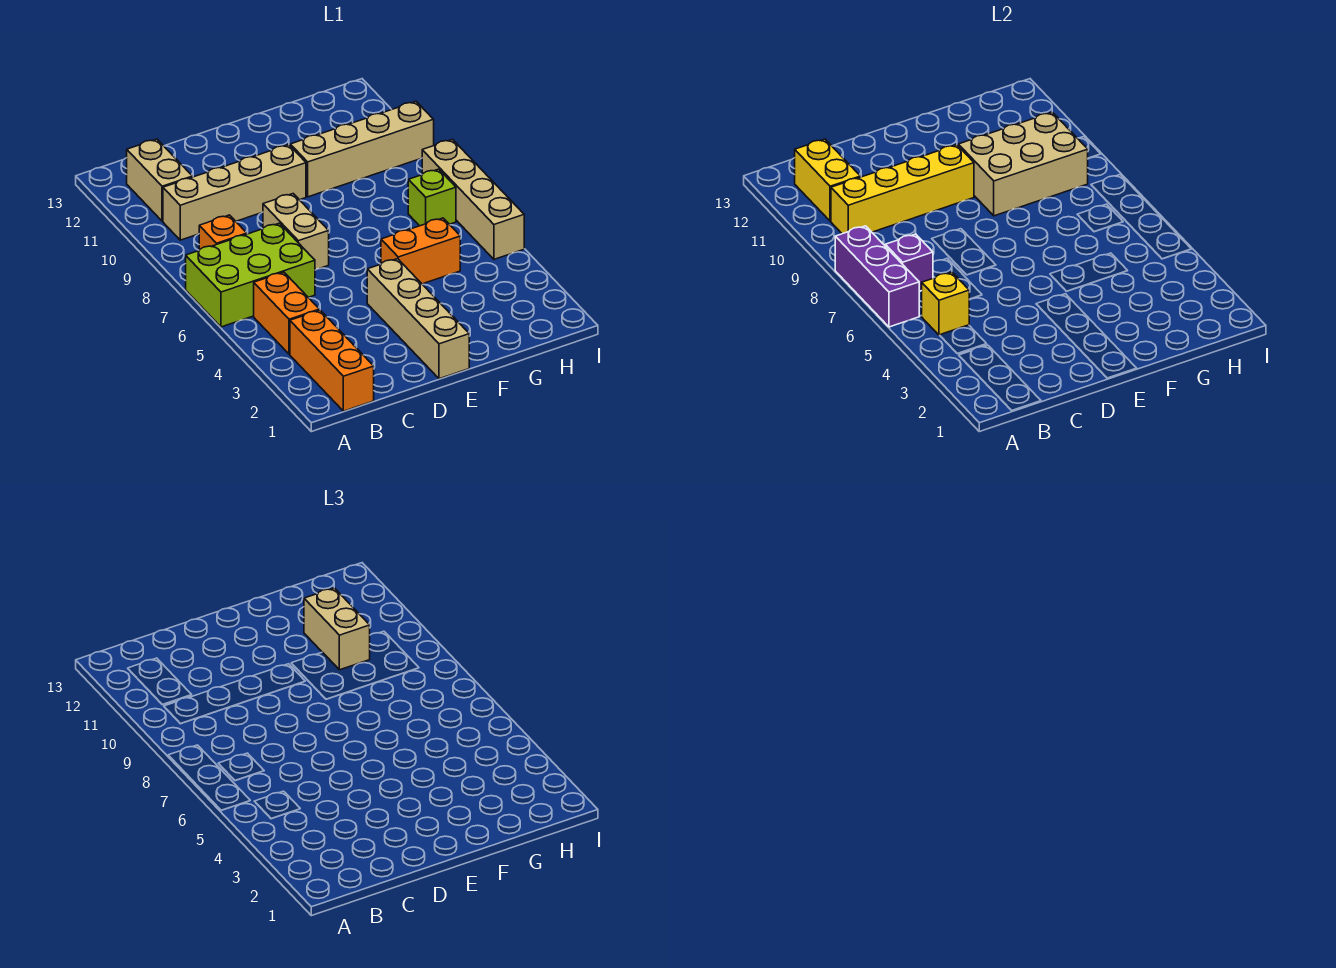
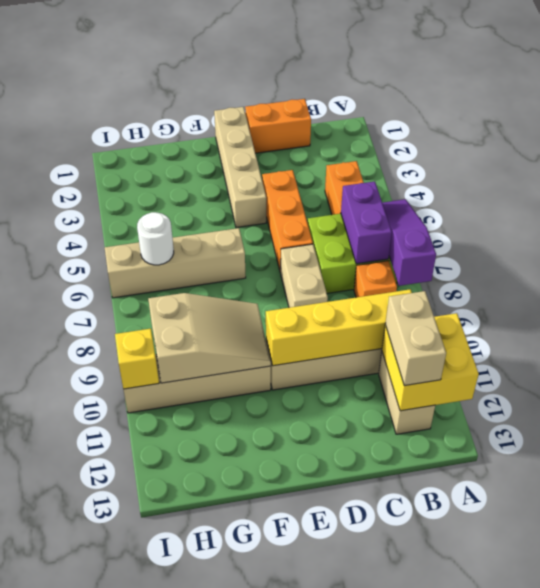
purple 1x3 brick [835,226,919,327] -> purple 1x3 slope [382,199,436,286]
orange 1x3 brick [290,310,374,411] -> orange 1x3 brick moved to [262,170,313,273]
yellow 1x1 brick [921,272,969,335] -> yellow 1x1 brick moved to [115,329,159,389]
purple 1x1 brick [885,234,933,291] -> purple 1x2 brick [341,182,392,264]
yellow 1x2 brick [795,139,860,221] -> yellow 2x2 brick [382,313,479,411]
orange 1x2 brick [381,218,460,284] -> orange 1x2 brick moved to [245,99,311,153]
tan 2x3 brick [958,112,1088,216] -> tan 2x3 slope [148,293,271,383]
tan 1x2 brick [304,588,370,670] -> tan 1x2 brick moved to [385,291,446,386]
none -> white 1x1 round brick [137,212,174,265]
lime 1x1 brick [408,169,456,226] -> none
tan 1x4 brick [422,139,524,259] -> tan 1x4 brick turned to [105,228,246,298]

